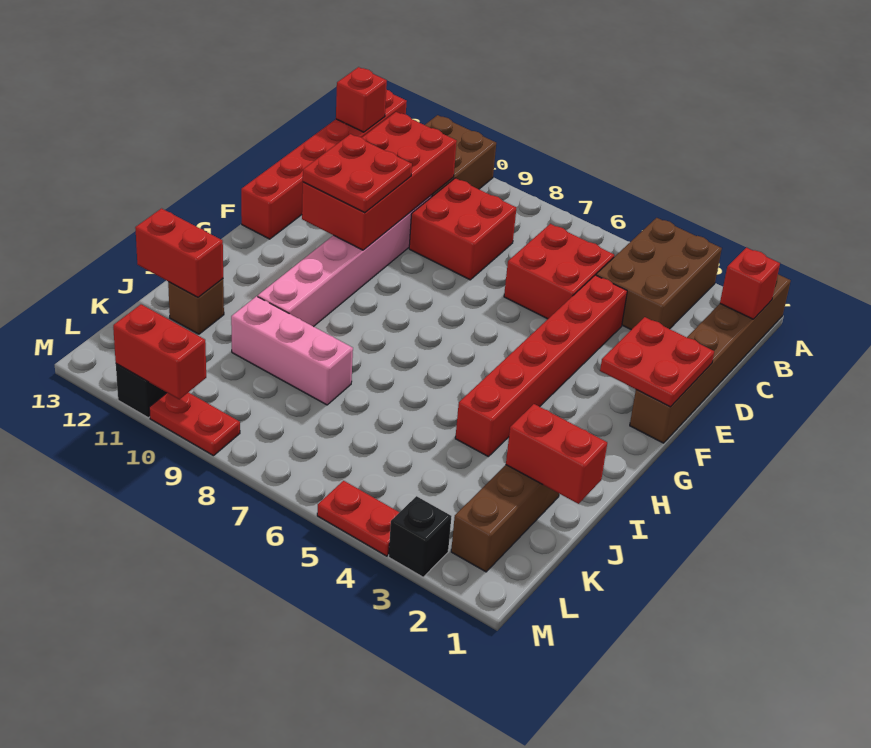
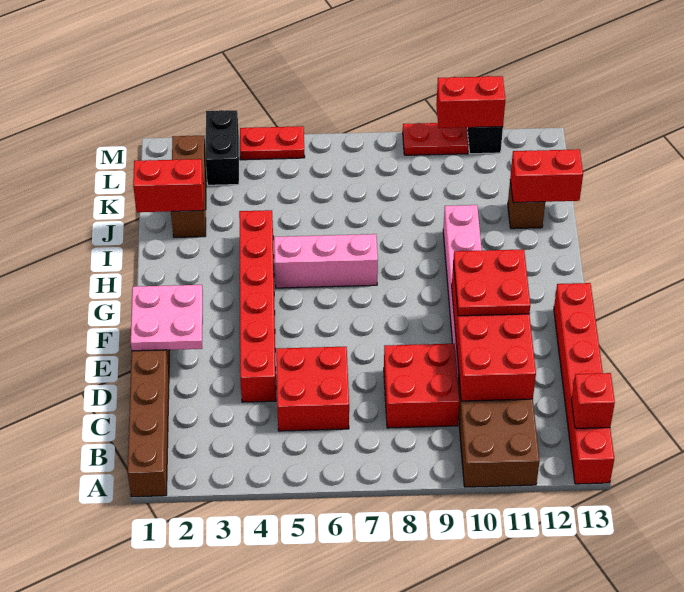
brown 2x3 brick [596,218,722,330] -> none
red 1x1 brick [720,248,780,319] -> none
red 2x2 plate [600,317,714,407] -> pink 2x2 plate [131,285,203,351]
pink 1x3 brick [231,296,353,405] -> pink 1x3 brick moved to [274,234,378,288]
black 1x1 brick [389,496,452,577] -> black 1x2 brick [206,110,239,185]

